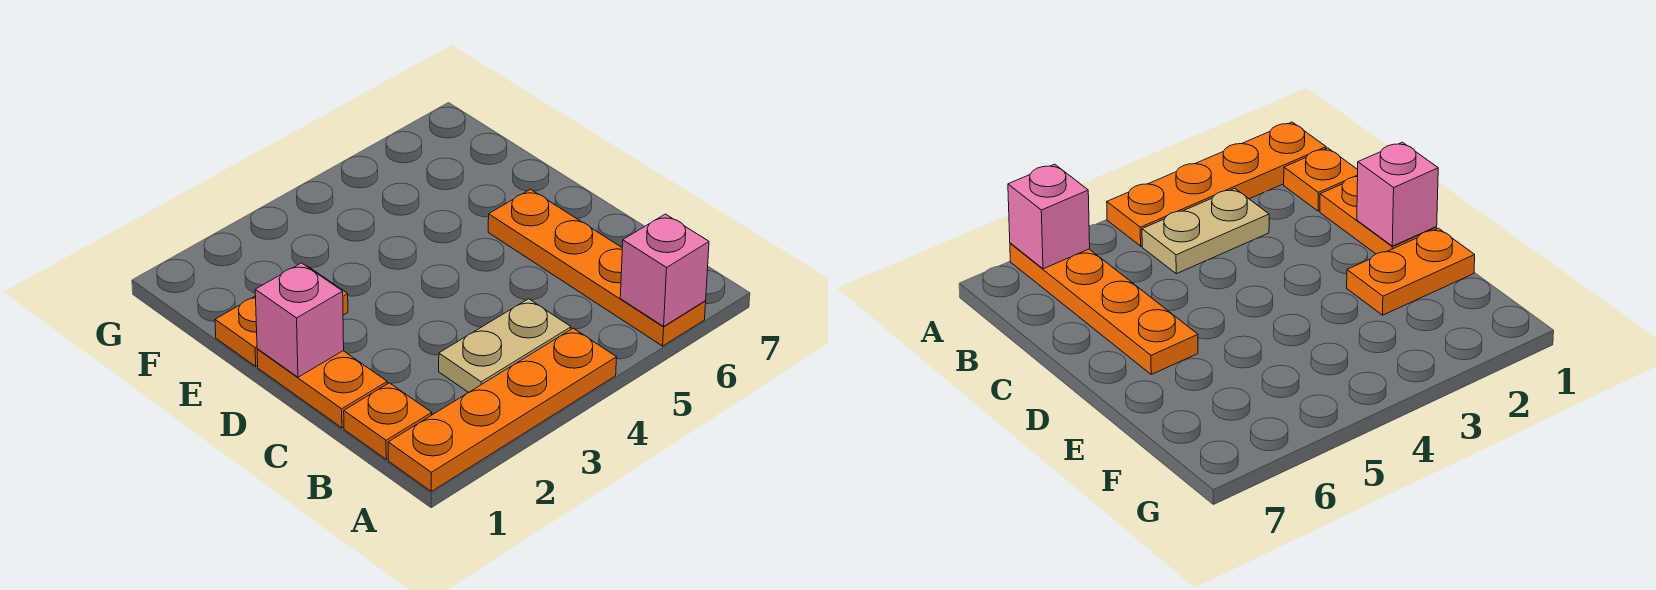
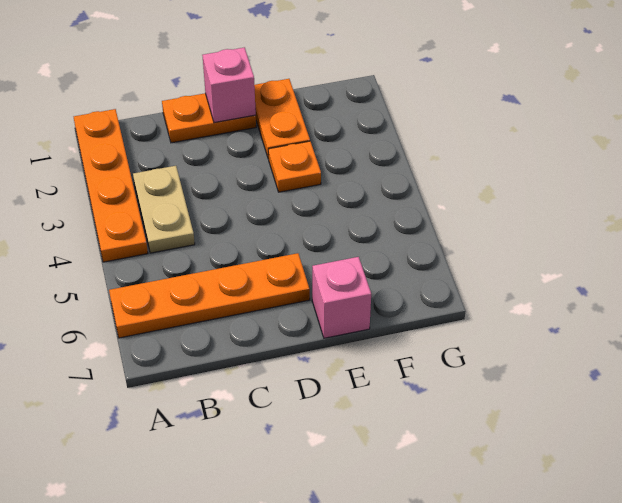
pink 1x1 brick [620,214,709,326] -> pink 1x1 brick moved to [312,257,371,338]
orange 1x1 plate [344,383,432,459] -> orange 1x1 plate moved to [268,141,321,192]

